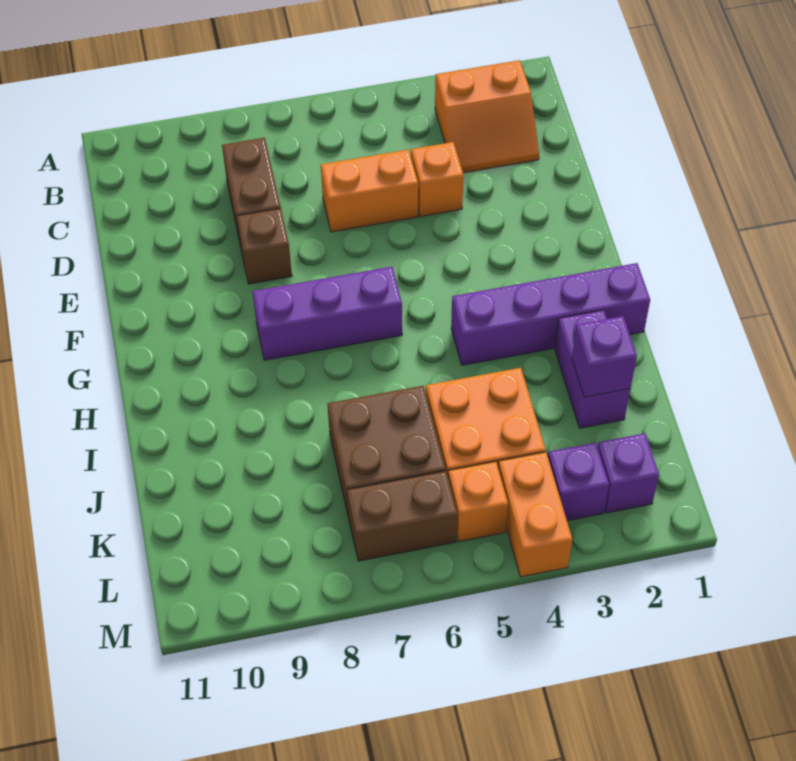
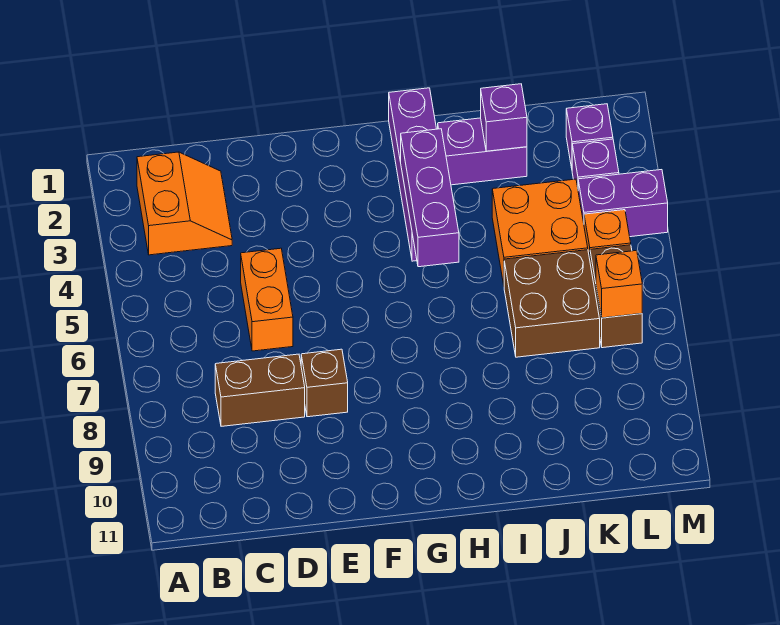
orange 1x1 brick [411,142,464,217] -> orange 1x1 brick moved to [596,250,642,318]
purple 1x3 brick [252,267,402,360] -> purple 1x3 brick moved to [401,129,459,267]
orange 1x2 brick [498,452,572,577] -> purple 1x2 brick [578,170,668,237]

